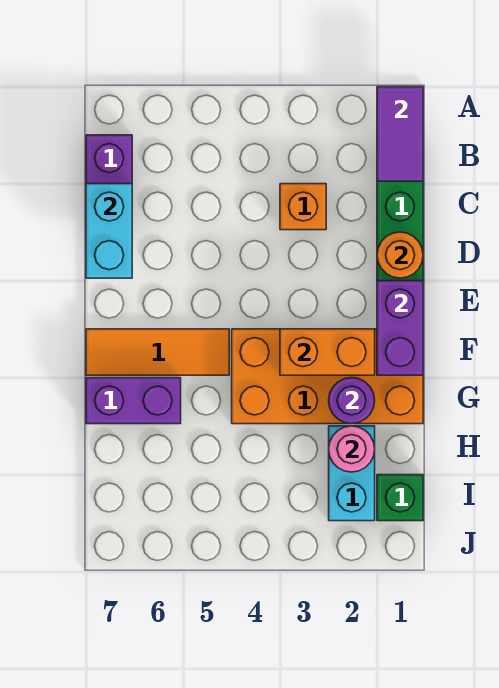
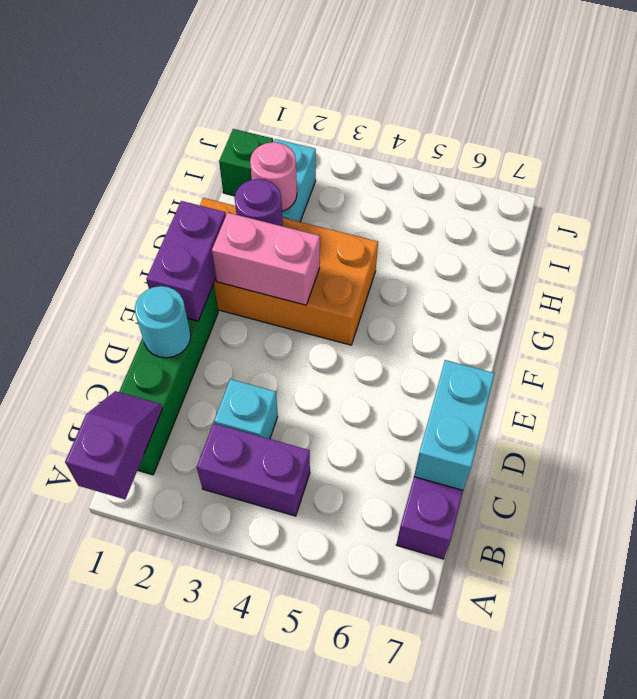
purple 1x2 tile [377,87,423,181] -> purple 1x2 slope [65,391,162,499]
orange 1x1 brick [280,184,326,230] -> cyan 1x1 brick [214,379,278,439]
orange 1x1 round brick [377,232,423,278] -> cyan 1x1 round brick [135,286,191,358]
orange 1x2 brick [280,329,375,375] -> pink 1x2 brick [212,213,320,305]
orange 1x3 tile [86,329,229,375] -> none
purple 1x2 brick [86,378,181,424] -> purple 1x2 brick moved to [197,423,310,516]

